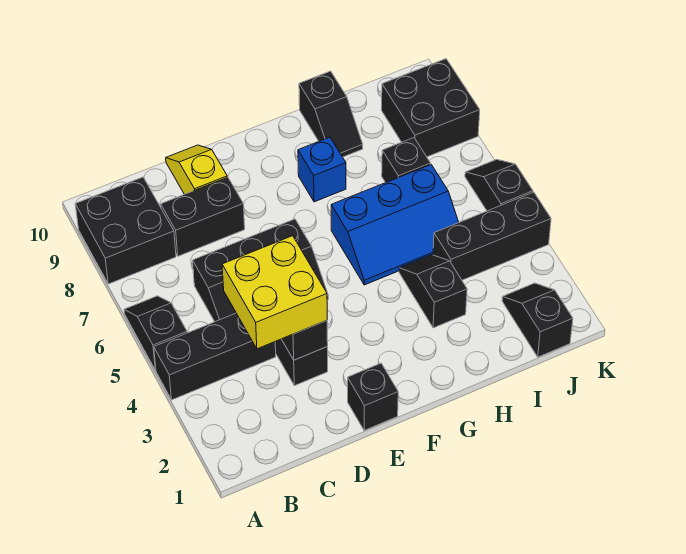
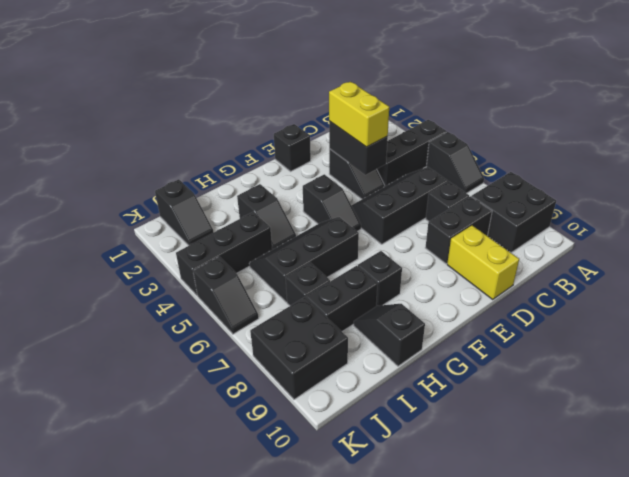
yellow 2x2 brick [222,236,327,349] -> yellow 1x2 brick [329,82,389,147]
none -> black 1x1 brick [426,181,469,221]
yellow 1x2 slope [166,145,227,194] -> yellow 1x2 brick [447,226,519,299]
none -> black 1x2 slope [303,174,361,231]
blue 2x3 slope [331,165,459,285] -> black 2x3 slope [249,217,359,302]
blue 1x1 brick [298,137,346,202] -> black 1x1 brick [358,251,402,306]
none -> black 1x2 brick [306,266,378,331]

